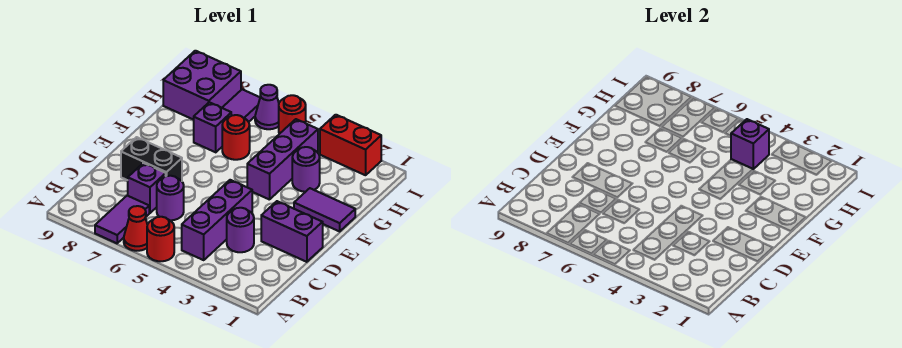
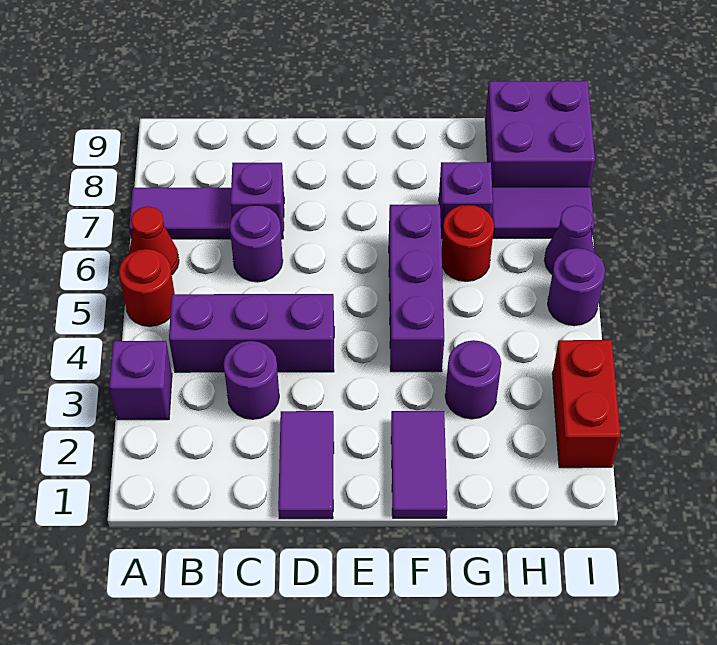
purple 1x2 brick [261,201,323,262] -> purple 1x2 tile [278,411,334,519]
black 1x2 brick [121,137,182,181] -> none
purple 1x3 brick [247,119,318,200] -> purple 1x3 brick turned to [389,205,444,372]
purple 1x1 brick [731,119,769,169] -> purple 1x1 brick moved to [109,341,172,420]
red 1x1 round brick [279,95,306,134] -> purple 1x1 round brick [548,248,605,326]

